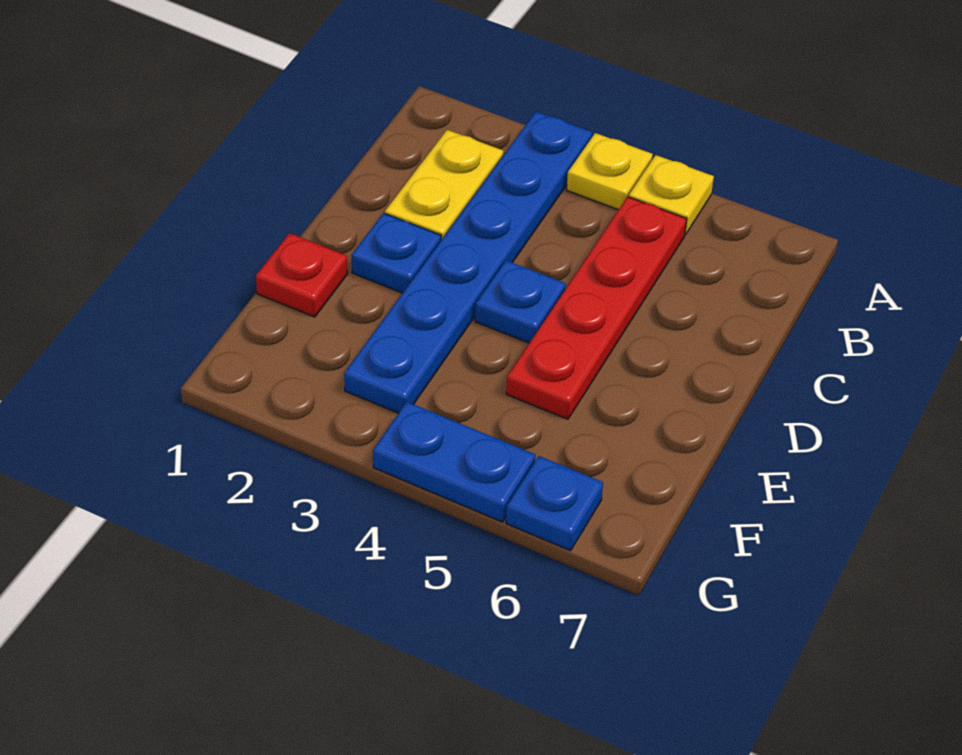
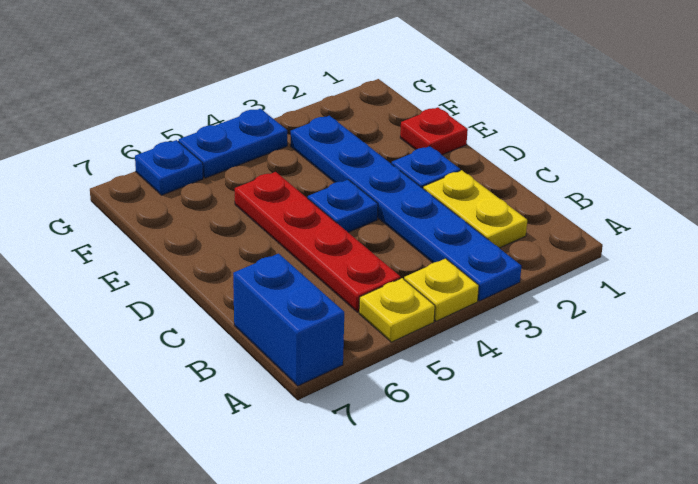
none -> blue 1x2 brick [233,254,344,386]

